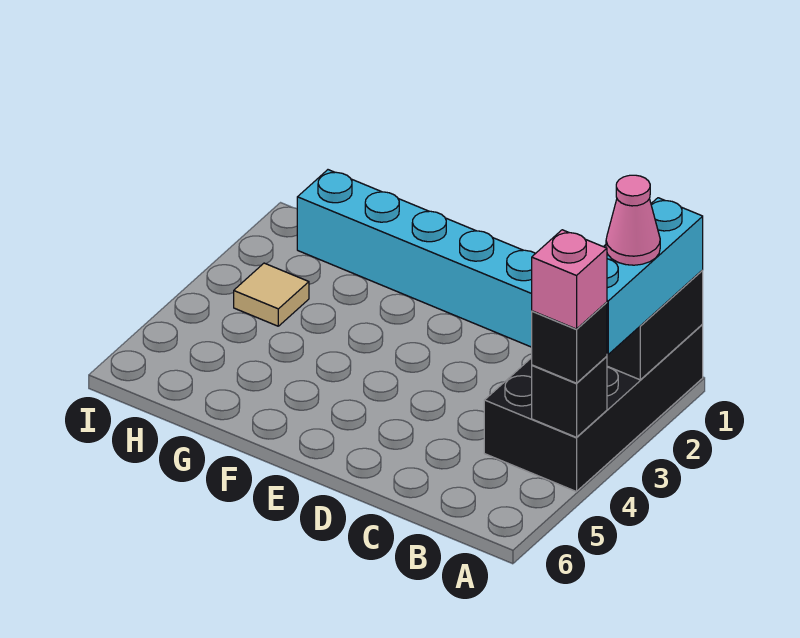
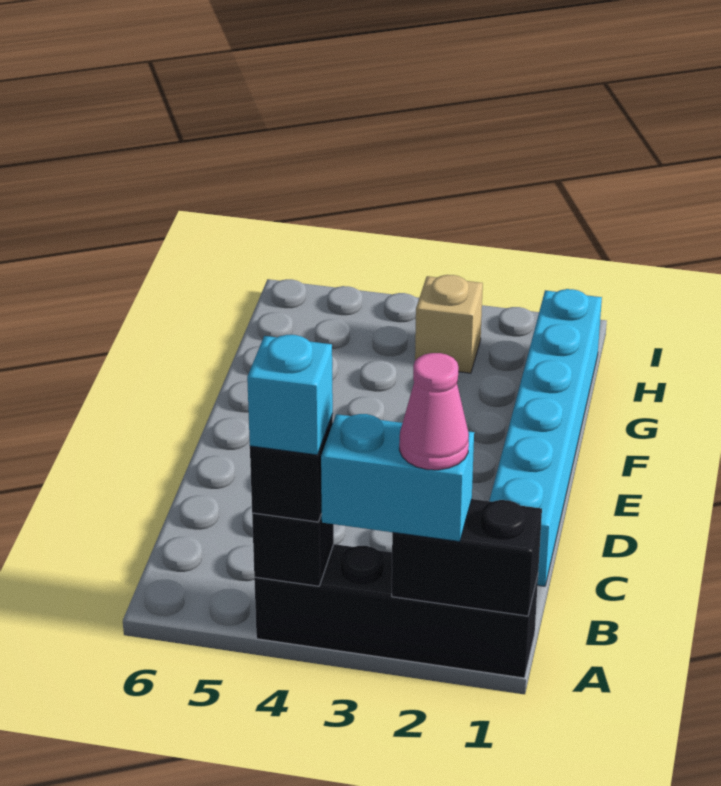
black 2x4 brick [484,325,703,492] -> black 1x4 brick [254,544,538,678]
cyan 1x3 brick [604,198,703,354] -> cyan 1x2 brick [321,414,474,542]
pink 1x1 brick [532,230,607,329] -> cyan 1x1 brick [247,335,333,455]
tan 1x1 tile [234,263,309,326] -> tan 1x1 brick [415,275,483,373]

